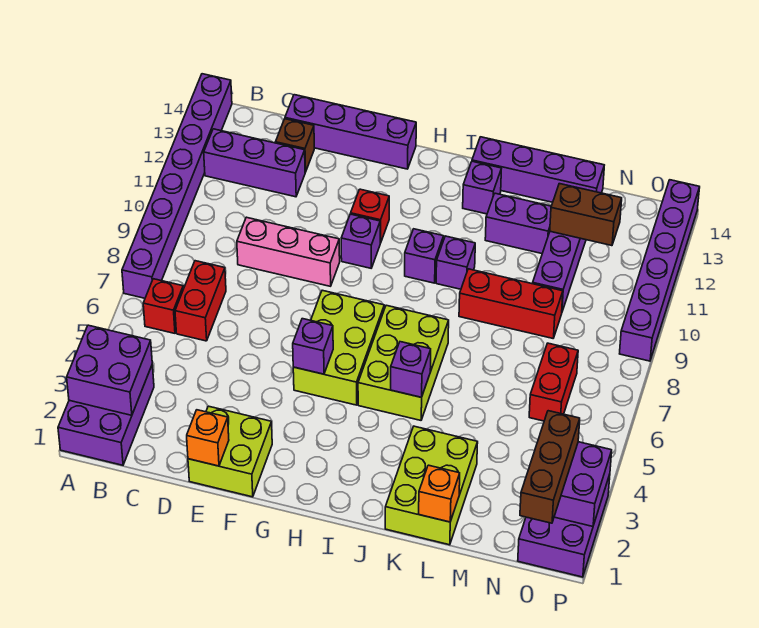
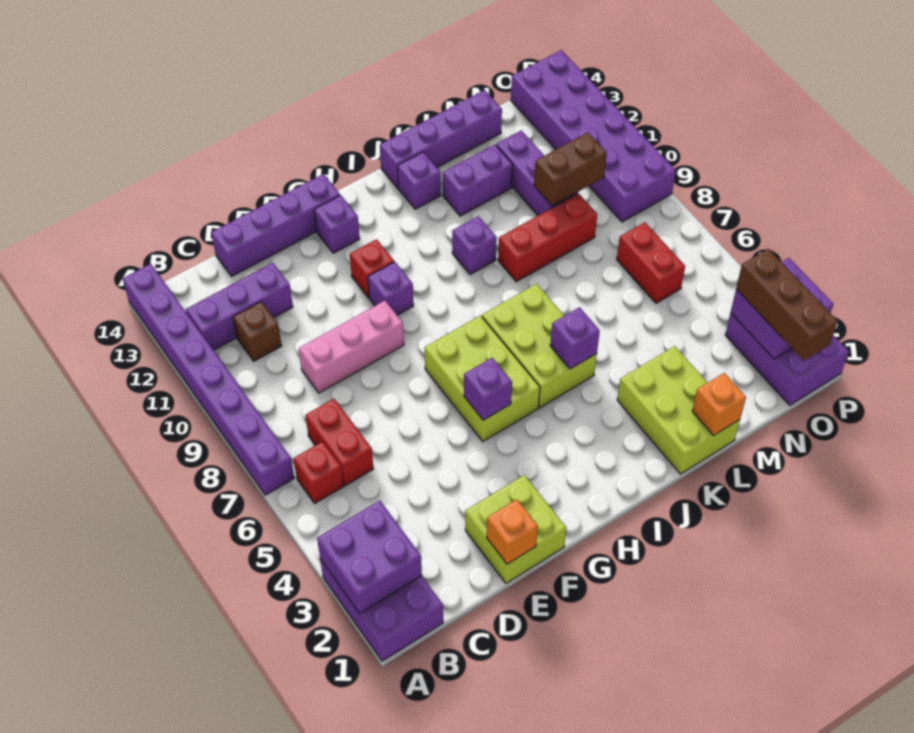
brown 1x1 brick [276,119,314,172] -> brown 1x1 brick moved to [233,302,282,361]
purple 1x1 brick [405,229,444,283] -> purple 1x1 brick moved to [314,195,360,253]
brown 1x2 brick [550,184,622,246] -> brown 1x2 brick moved to [534,133,607,206]
purple 1x6 brick [620,180,700,361] -> purple 2x6 brick [511,50,676,222]

